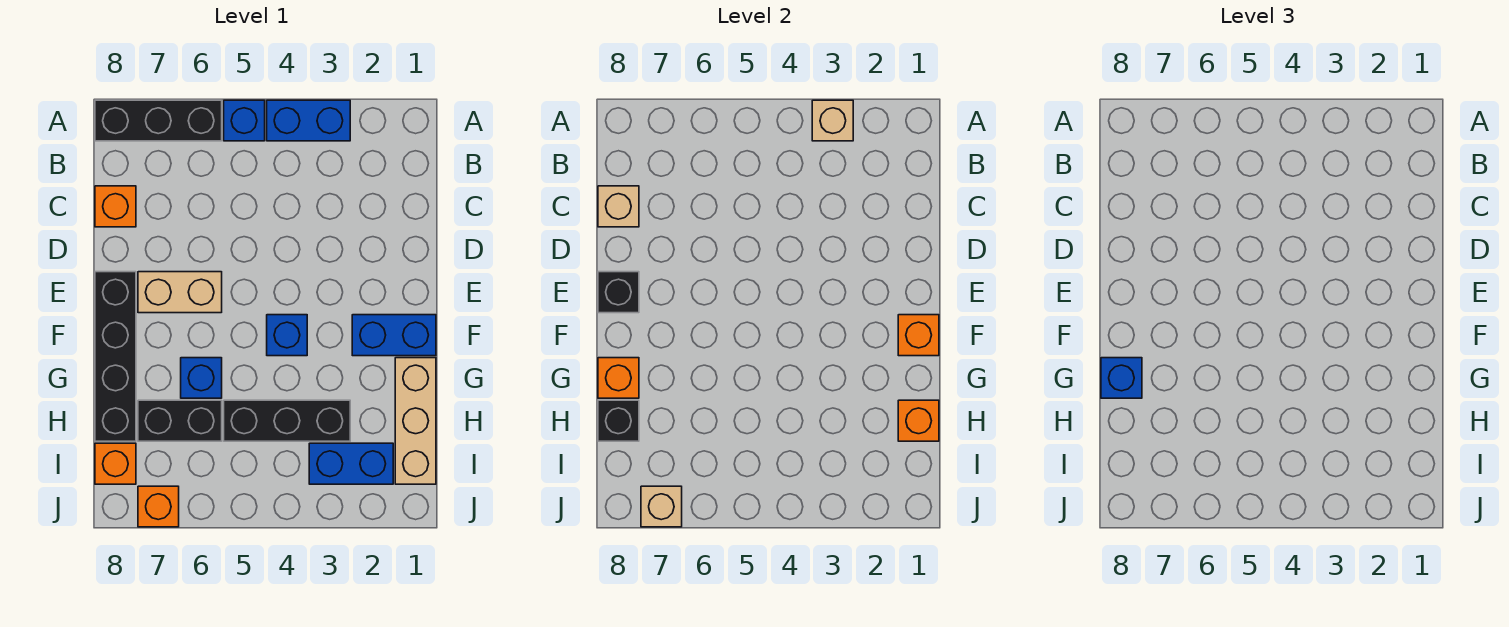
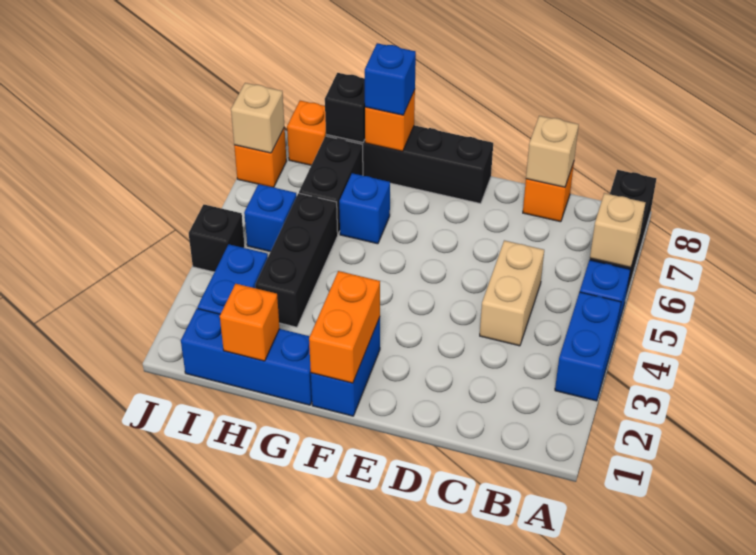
tan 1x1 brick [812,100,853,141] -> tan 1x1 brick moved to [590,193,646,267]
tan 1x2 brick [138,272,222,313] -> tan 1x2 brick moved to [480,240,544,346]
black 1x1 brick [598,272,639,313] -> black 1x1 brick moved to [189,205,245,272]
orange 1x1 brick [898,315,939,356] -> orange 1x2 brick [309,271,380,383]
blue 1x1 brick [267,315,307,356] -> blue 1x1 brick moved to [244,184,297,252]
tan 1x3 brick [395,358,436,484] -> blue 1x3 brick [181,309,312,405]

